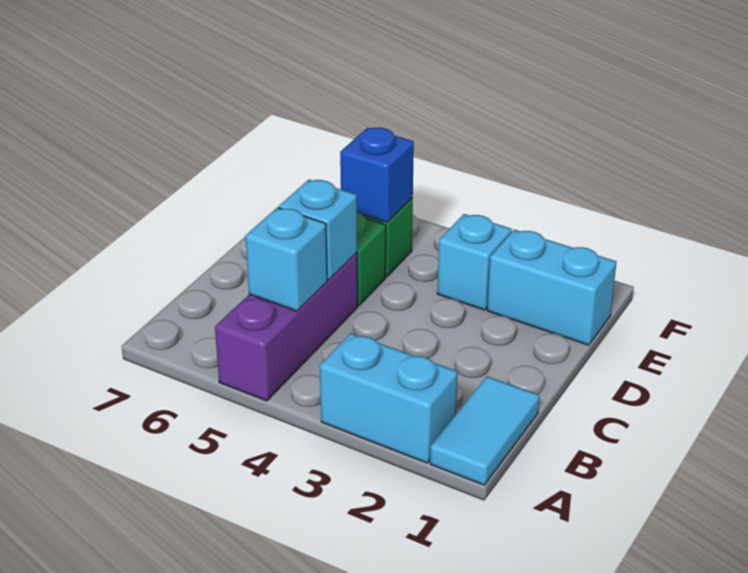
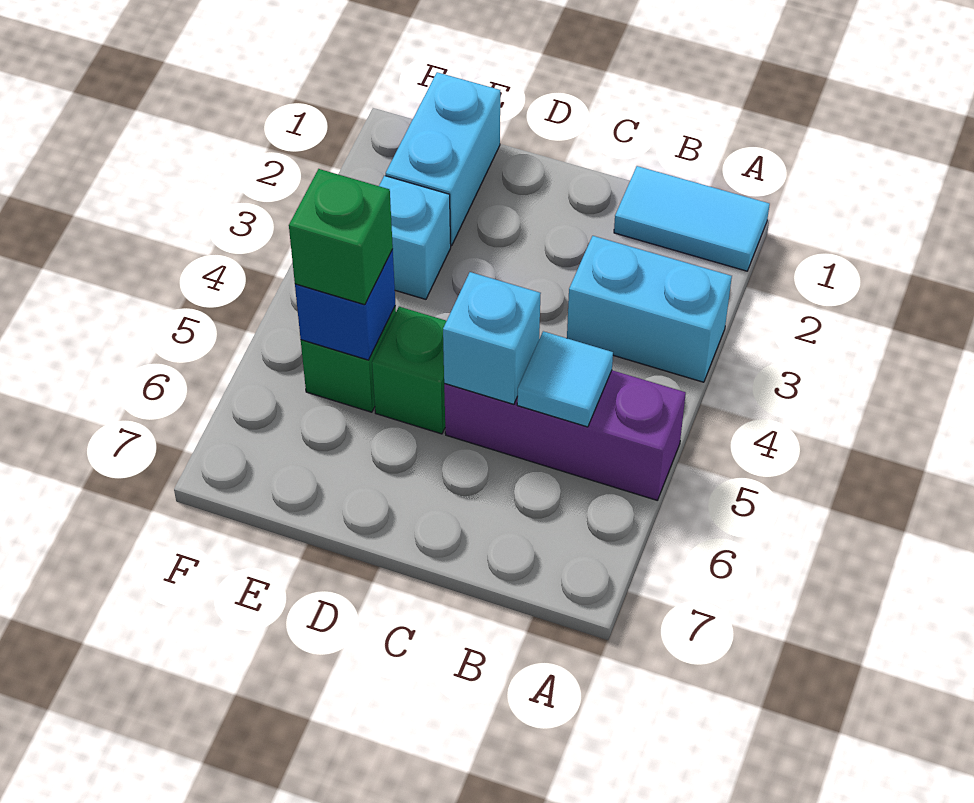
cyan 1x2 brick [320,333,458,463] -> cyan 1x2 brick turned to [567,236,732,382]
cyan 1x1 brick [245,208,327,311] -> cyan 1x1 tile [517,331,613,427]
none -> green 1x1 brick [289,169,393,305]

